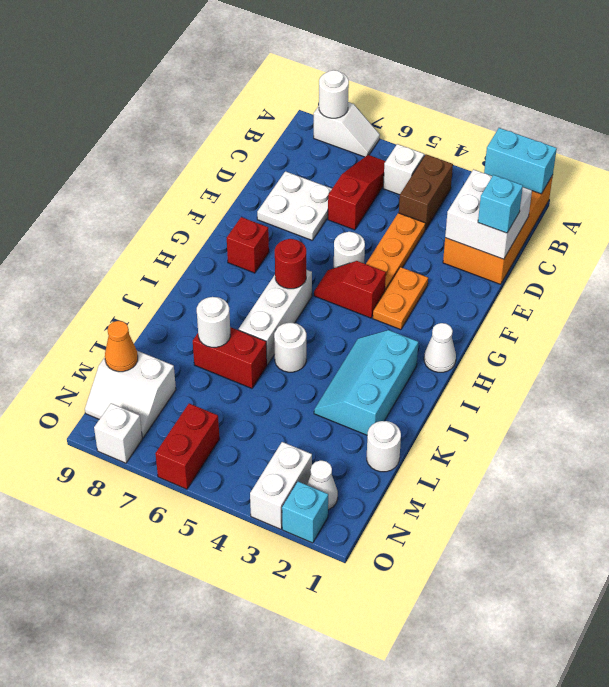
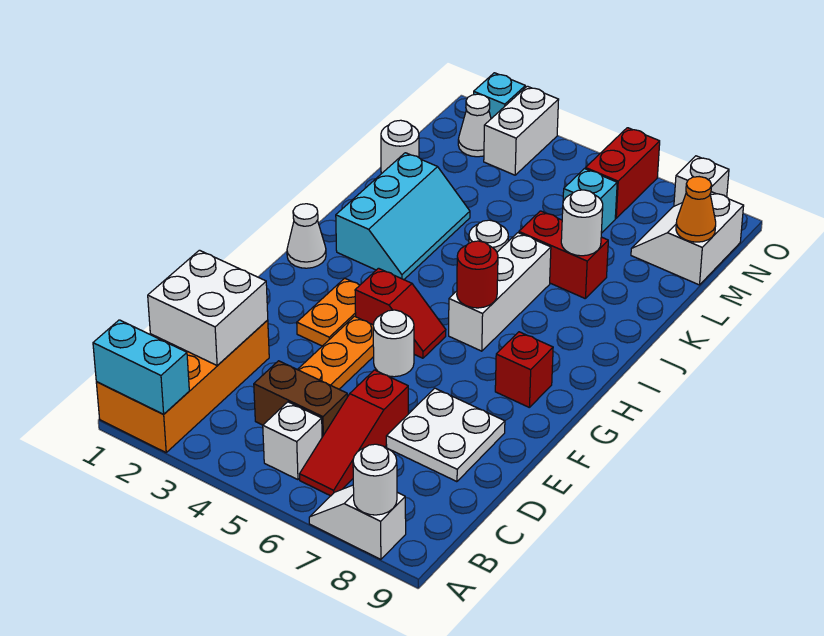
brown 1x2 brick [399,154,453,230] -> brown 1x2 brick turned to [254,361,347,437]
cyan 1x1 brick [478,175,523,233] -> cyan 1x1 brick moved to [563,169,617,233]
white 2x2 slope [85,351,176,438] -> white 2x2 slope turned to [631,192,744,285]

